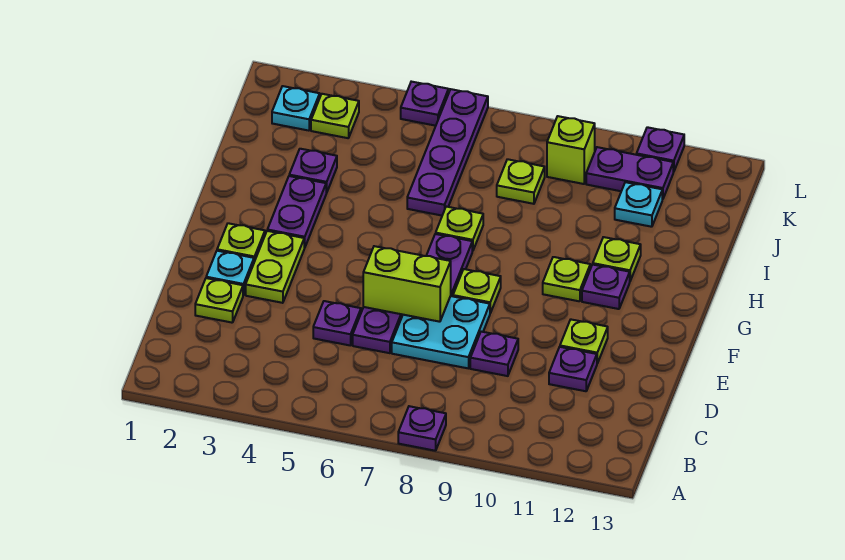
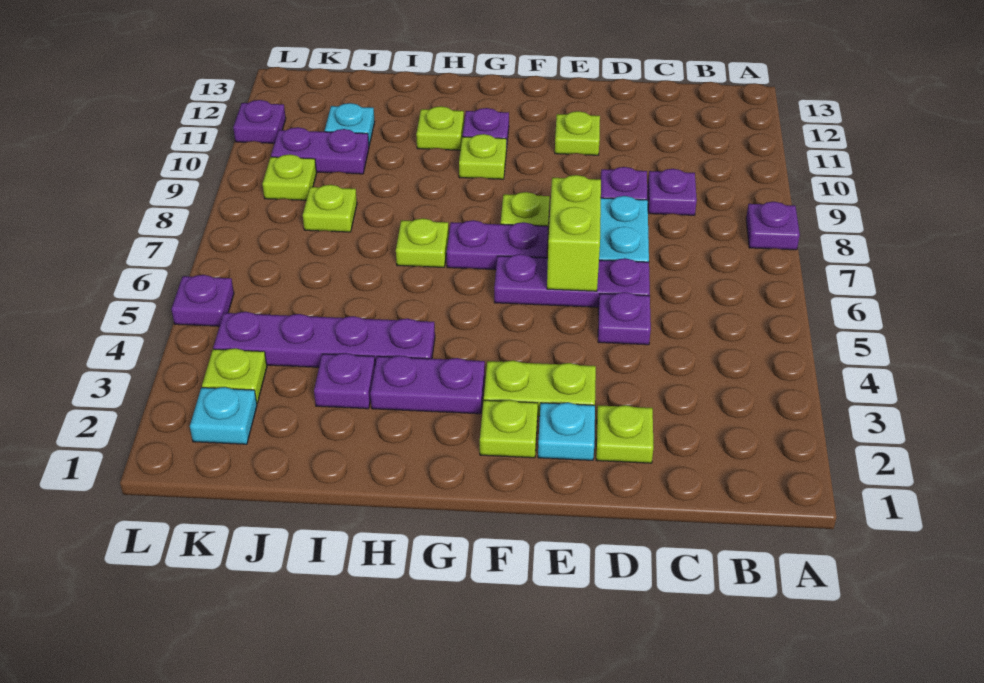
purple 1x1 plate [549,347,597,391] -> purple 1x1 plate moved to [648,169,697,215]
purple 1x4 plate [407,89,488,216] -> purple 1x4 plate moved to [213,312,435,367]
lime 1x1 brick [547,116,595,184] -> lime 1x1 plate [263,154,316,200]
purple 1x2 plate [586,147,673,199] -> purple 1x2 plate turned to [271,127,369,174]

